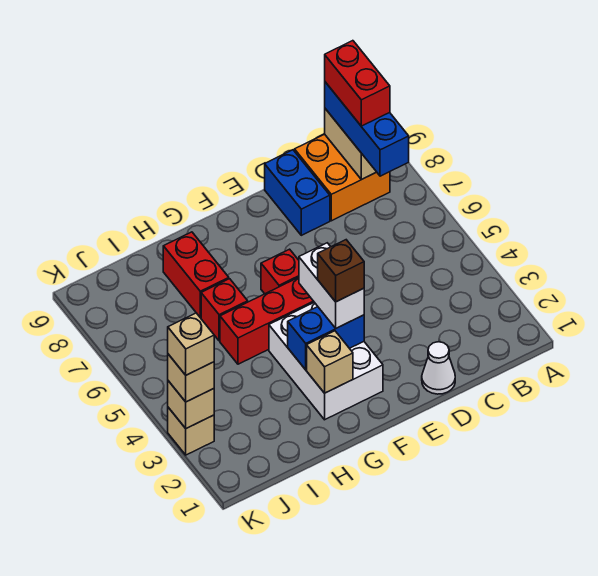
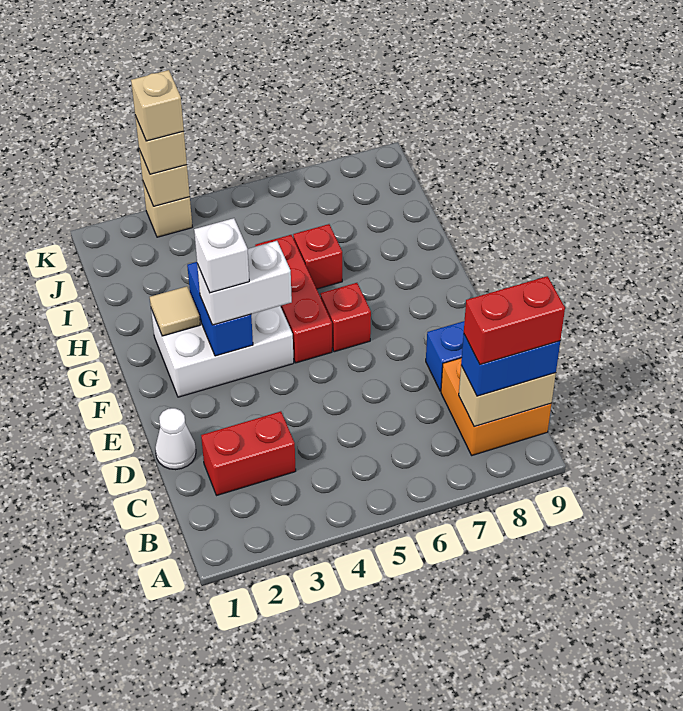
blue 1x3 brick [325,82,409,176] -> blue 1x2 brick [461,334,560,396]
brown 1x1 brick [318,240,364,302] -> white 1x1 brick [194,218,249,293]
tan 1x1 brick [307,331,353,393] -> tan 1x1 tile [150,286,200,336]
red 1x2 brick [163,232,229,318] -> red 1x2 brick moved to [201,411,296,495]

